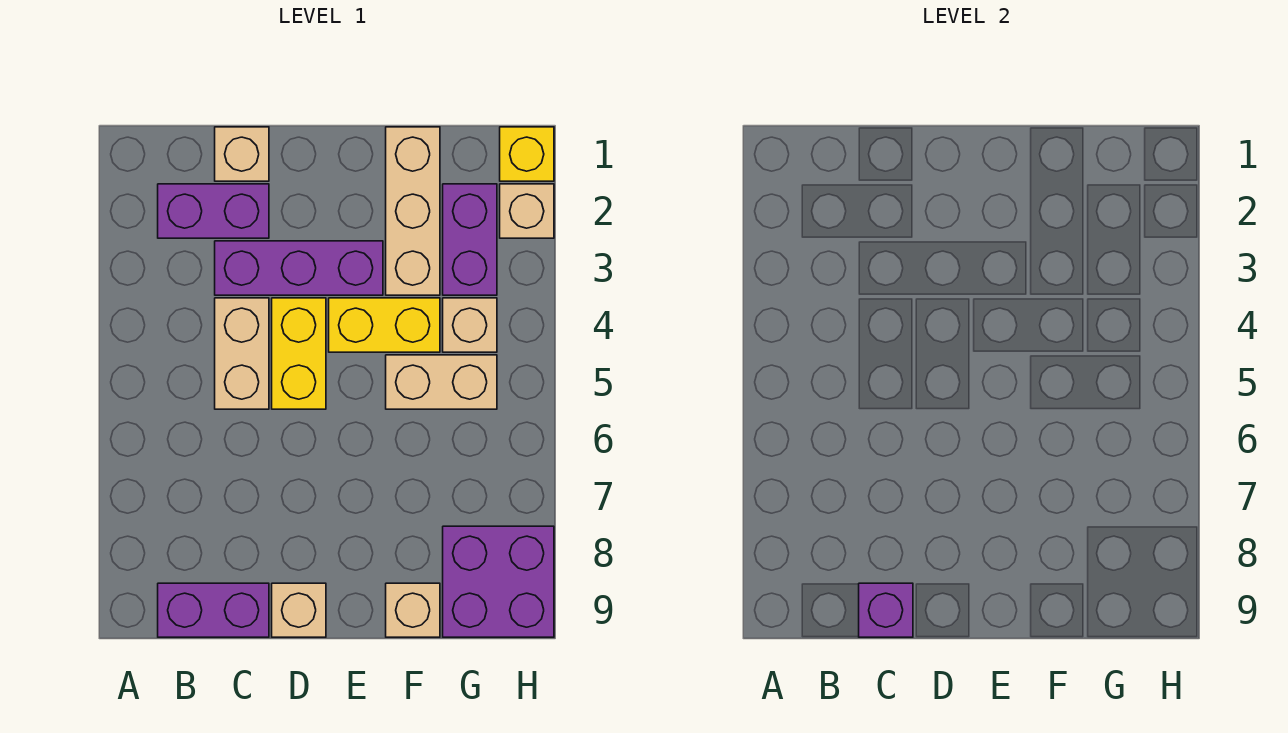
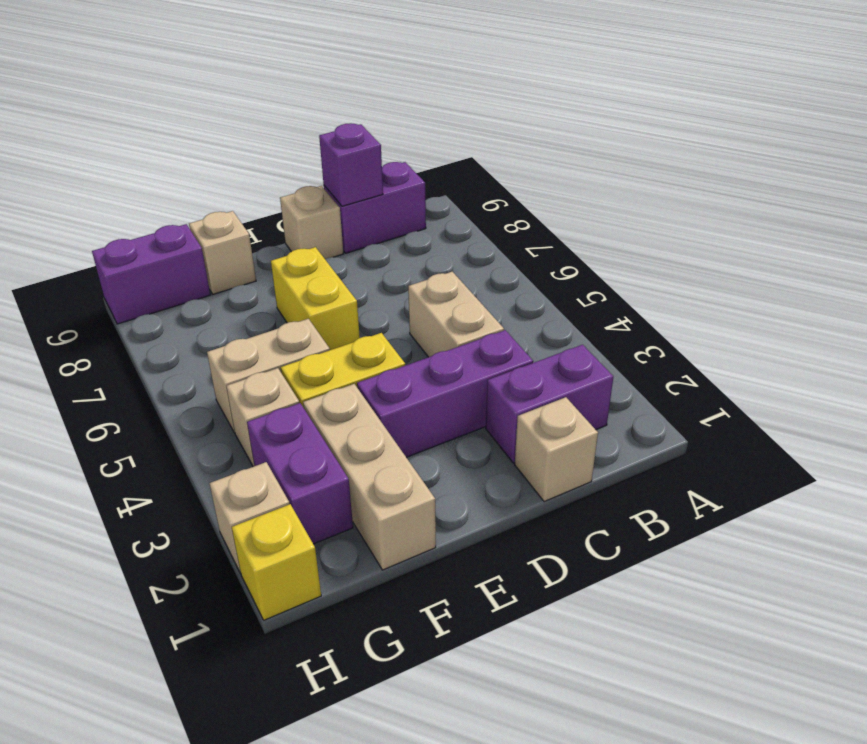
yellow 1x2 brick [272,298,326,409] -> yellow 1x2 brick moved to [271,247,360,350]
purple 2x2 brick [443,526,554,637] -> purple 1x2 brick [92,224,210,324]

